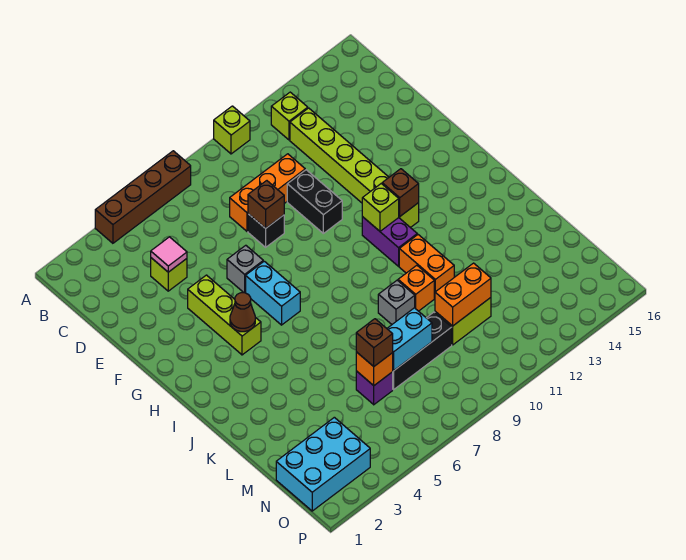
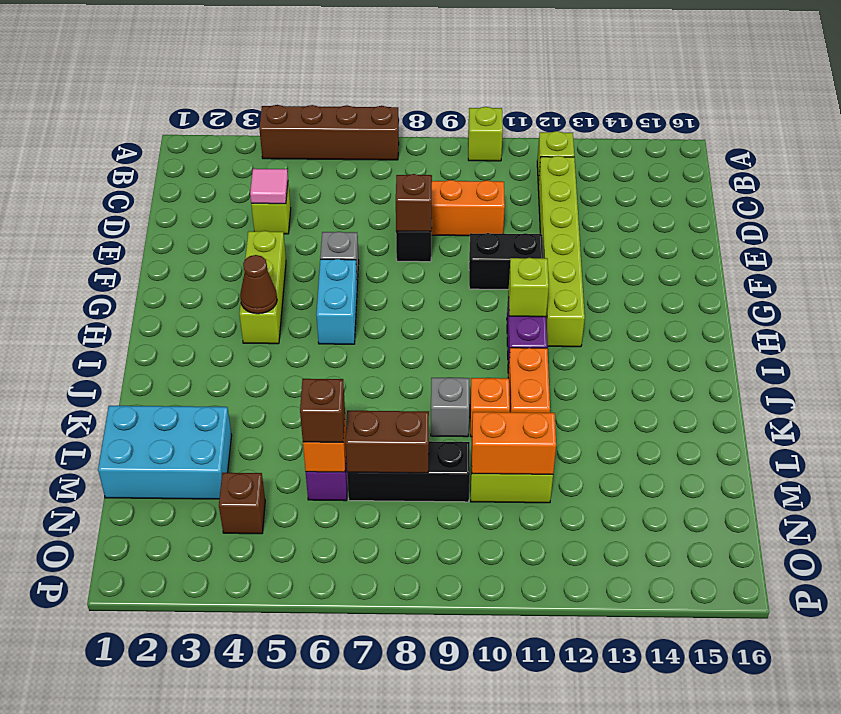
black 1x2 brick [287,170,342,233] -> black 1x2 brick turned to [469,233,543,289]
brown 1x1 brick [382,169,419,216] -> brown 1x1 brick moved to [219,473,265,534]
cyan 1x2 brick [387,308,432,371] -> brown 1x2 brick [345,411,429,473]
cyan 2x3 brick [276,417,370,511] -> cyan 2x3 brick moved to [98,406,232,499]

